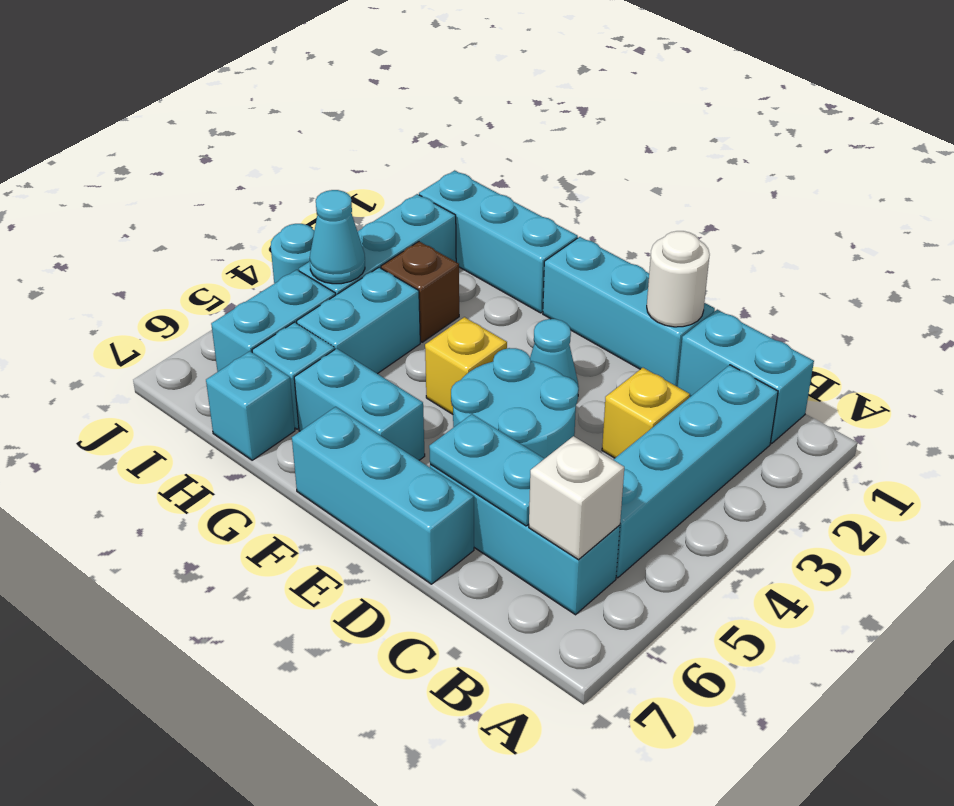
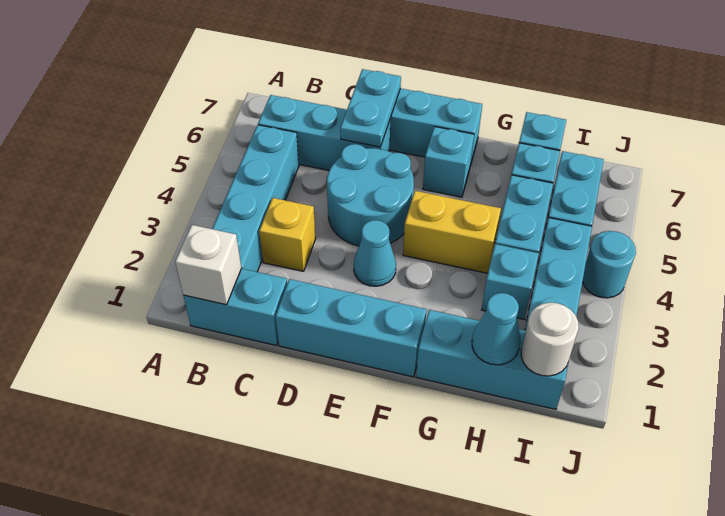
white 1x1 brick [529,436,624,560] -> white 1x1 brick moved to [175,225,241,305]
cyan 1x2 plate [429,414,544,526] -> cyan 1x2 plate turned to [340,69,401,147]
white 1x1 round brick [647,231,710,327] -> white 1x1 round brick moved to [521,302,579,376]
yellow 1x1 brick [425,317,507,414] -> yellow 1x2 brick [403,191,501,273]
cyan 1x2 brick [294,348,425,460] -> cyan 1x1 brick [423,126,474,197]
brown 1x1 brick [381,241,459,342] -> cyan 1x1 brick [482,244,539,319]
cyan 1x1 cone [310,190,365,284] -> cyan 1x1 cone moved to [472,293,520,365]

